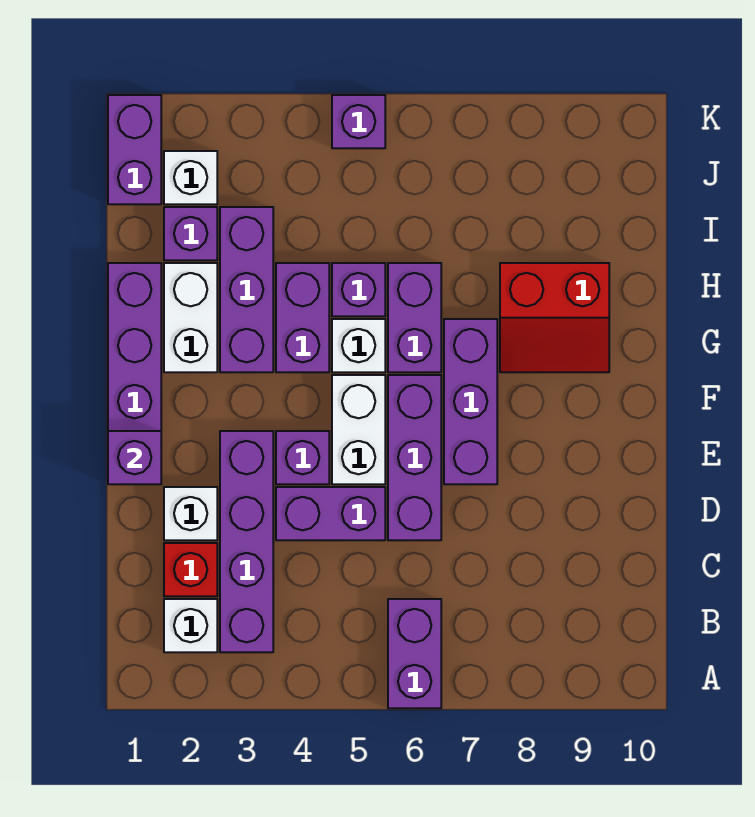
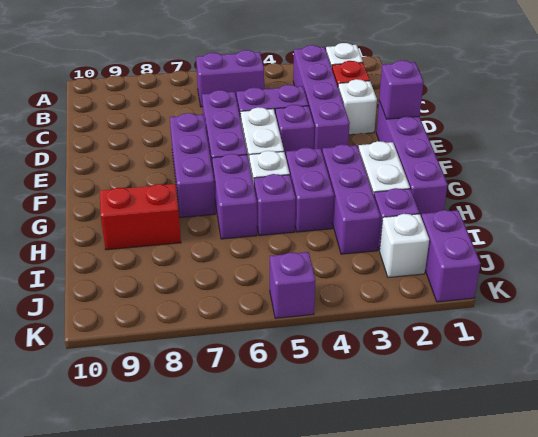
purple 1x2 brick [388,599,441,708] -> purple 1x2 brick turned to [196,50,264,107]

